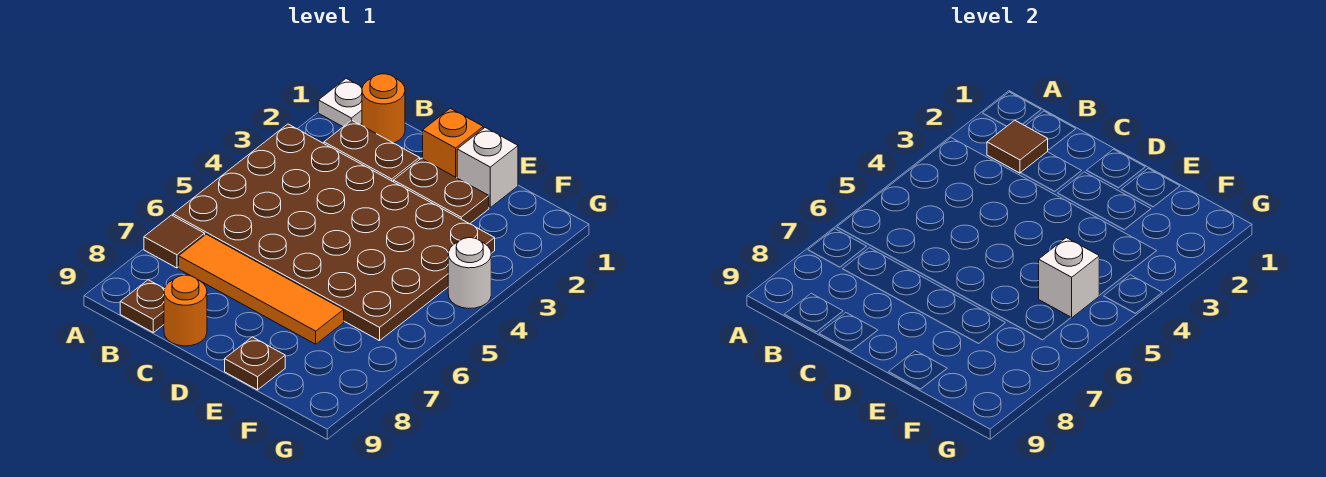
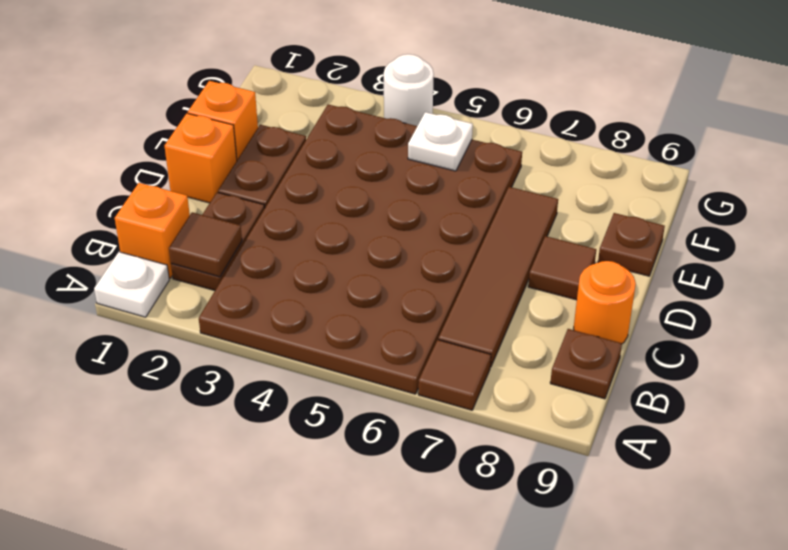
orange 1x1 round brick [362,74,405,143] -> orange 1x1 brick [115,183,190,278]
orange 1x4 tile [179,234,344,344] -> brown 1x4 tile [438,187,558,367]
none -> brown 1x1 tile [528,236,596,300]
white 1x1 brick [457,128,518,207] -> orange 1x1 brick [188,81,258,160]
white 1x1 brick [1039,238,1099,318] -> white 1x1 plate [408,112,473,171]

